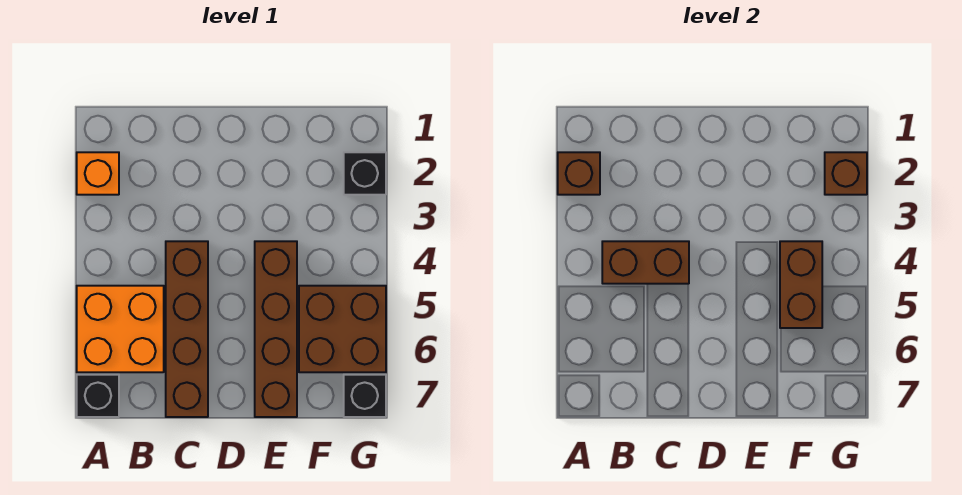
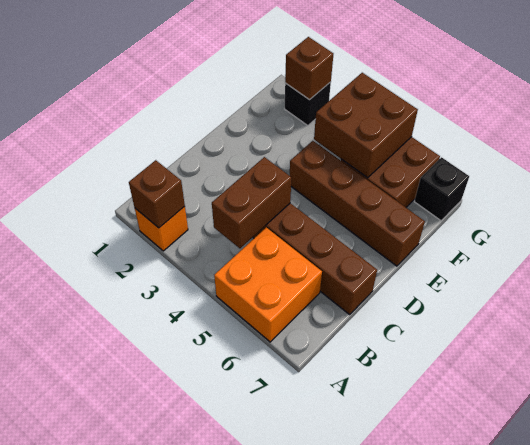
black 1x1 brick [77,375,119,417] -> none
brown 1x2 brick [780,241,822,328] -> brown 2x2 brick [314,73,418,178]

